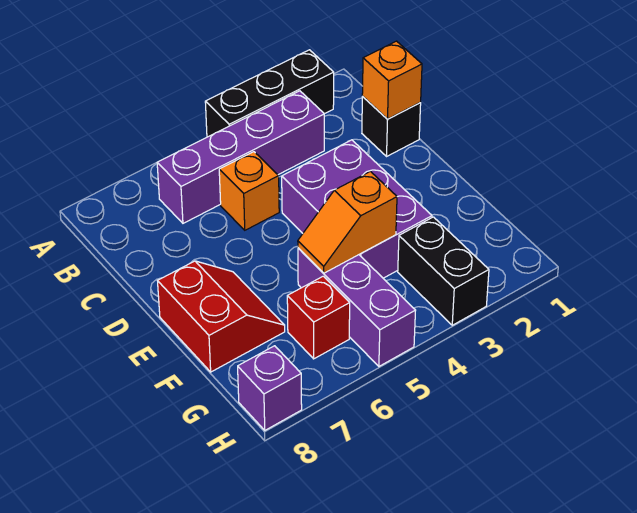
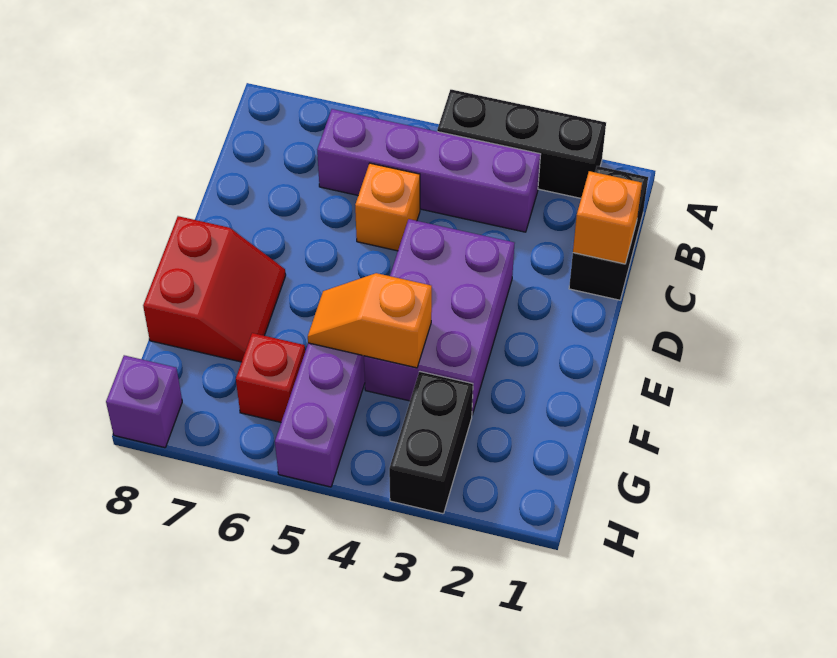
black 1x1 brick [362,97,421,156] -> black 1x2 brick [569,166,648,300]

